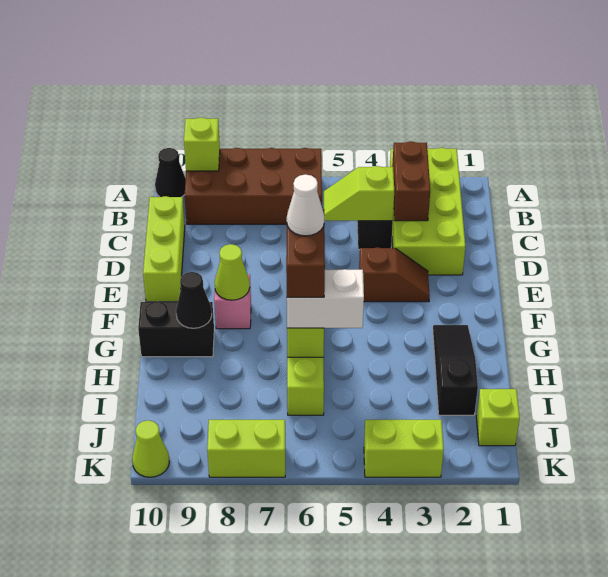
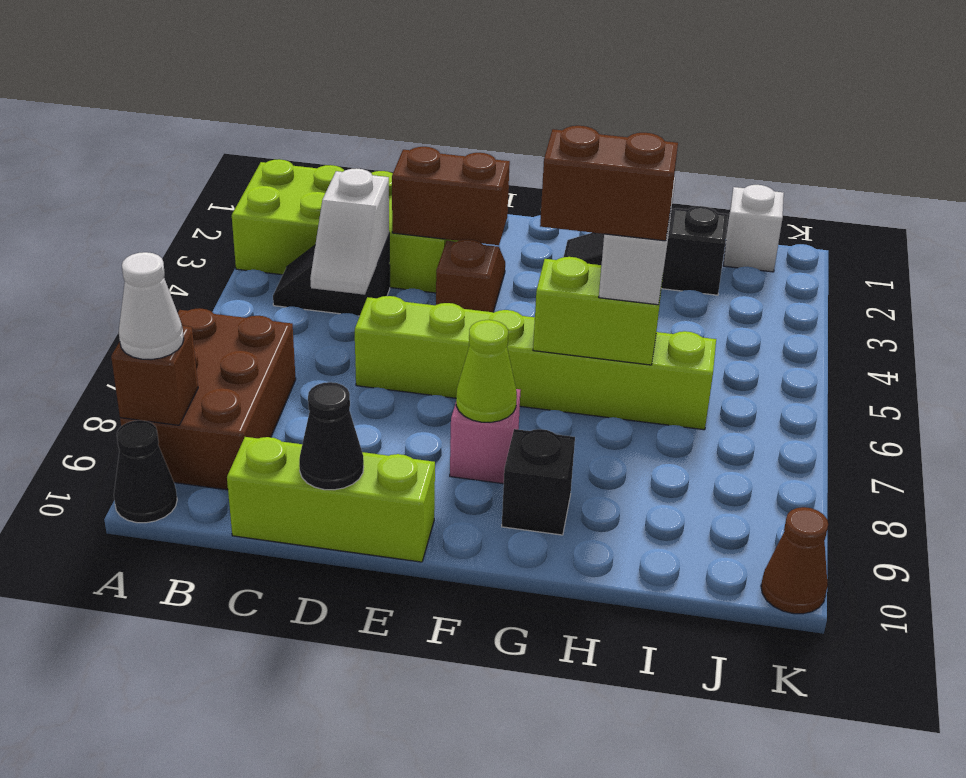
brown 2x4 brick [184,148,322,224] -> brown 2x3 brick [120,308,296,490]
lime 1x1 brick [184,118,220,171] -> brown 1x1 brick [111,326,198,425]
brown 1x2 brick [392,141,430,221] -> brown 1x2 brick moved to [392,147,510,245]
lime 1x2 slope [324,166,394,221] -> white 1x2 slope [310,168,389,295]
white 1x1 cone [287,174,324,236] -> white 1x1 cone moved to [119,252,184,360]
black 1x2 brick [138,302,214,357] -> black 1x1 brick [502,429,575,535]
black 1x1 cone [176,272,212,328] -> black 1x1 cone moved to [299,382,364,490]
lime 1x1 brick [476,389,520,446] -> white 1x1 brick [723,185,784,272]
lime 1x2 brick [364,420,444,477] -> none
lime 1x2 brick [207,420,285,477] -> none
lime 1x1 cone [132,420,169,477] -> brown 1x1 cone [761,507,828,614]

